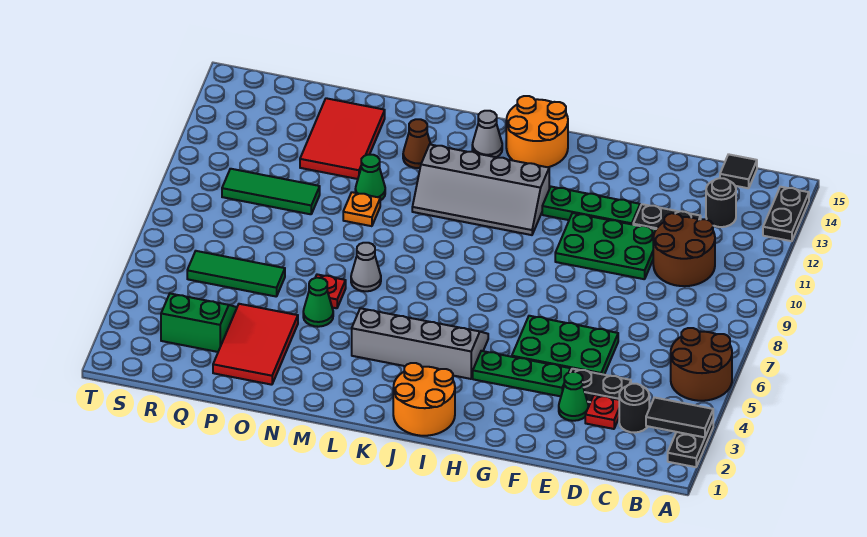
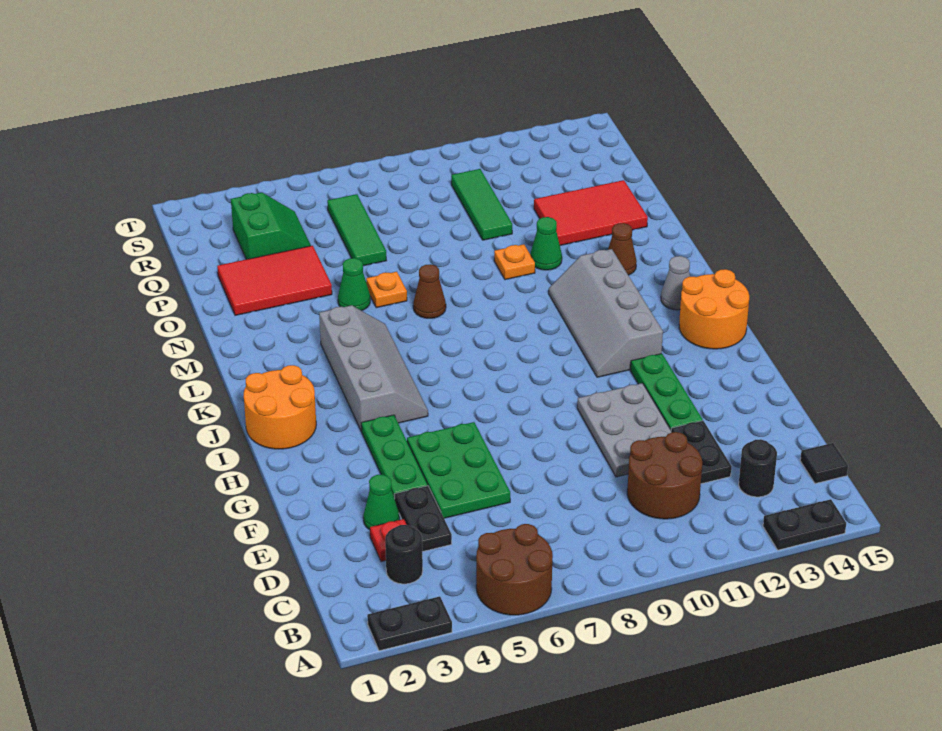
black 1x2 tile [646,398,713,437] -> none
green 2x3 plate [555,213,656,279] -> grey 2x3 plate [577,383,672,477]
grey 1x1 cone [351,243,381,291] -> brown 1x1 cone [413,264,446,318]
red 1x1 plate [315,274,346,308] -> orange 1x1 plate [366,272,407,308]

